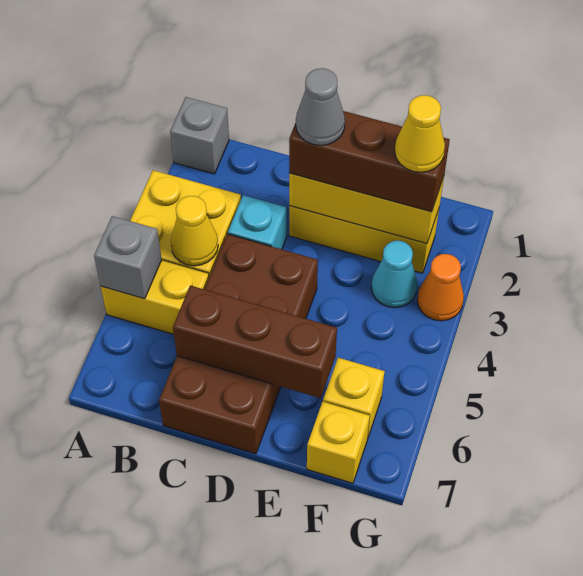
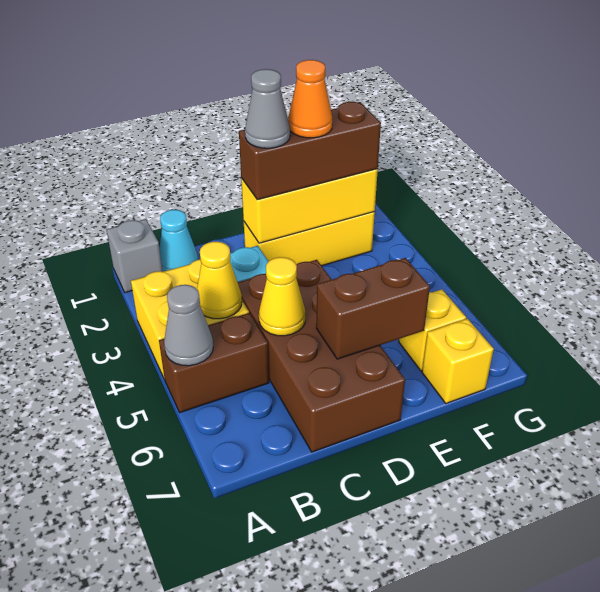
yellow 1x2 brick [101,260,209,334] -> brown 1x2 brick [159,313,269,412]
grey 1x1 brick [94,216,162,299] -> grey 1x1 cone [164,285,213,366]
brown 1x3 brick [173,285,337,398] -> brown 1x2 brick [316,258,430,359]
yellow 1x1 cone [395,95,445,172] -> yellow 1x1 cone moved to [259,257,305,336]
cyan 1x1 cone [371,241,417,308] -> cyan 1x1 cone moved to [159,210,198,272]
orange 1x1 cone [417,254,464,321] -> orange 1x1 cone moved to [288,60,332,138]

